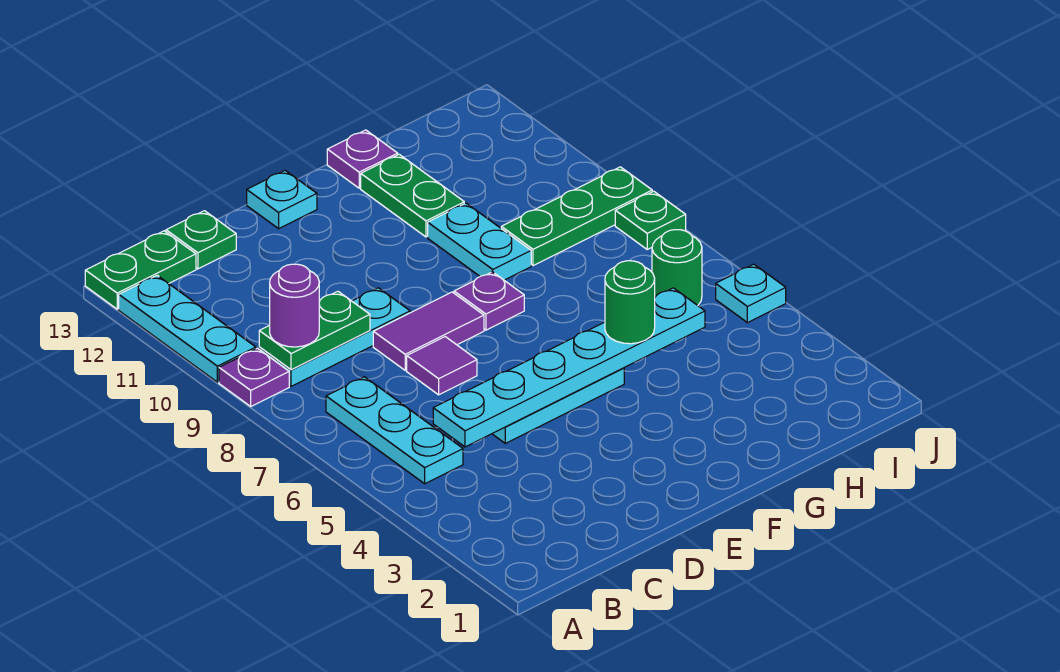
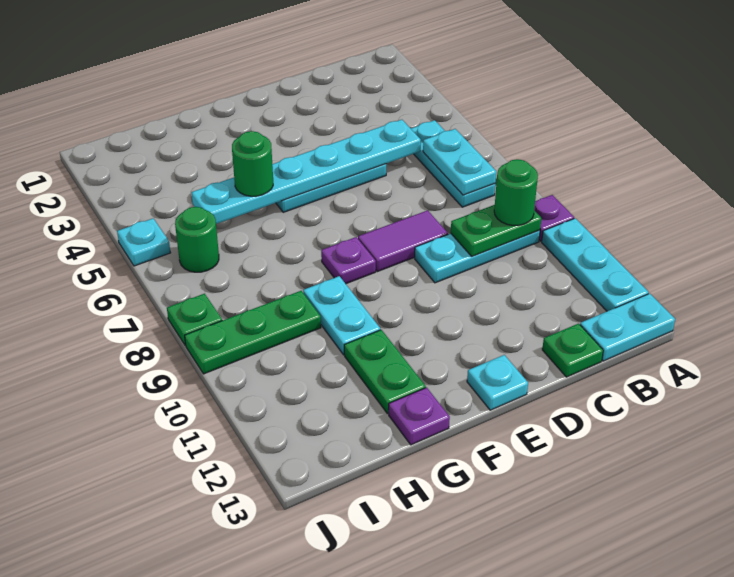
green 1x2 plate [85,231,196,309] -> cyan 1x2 plate [580,294,675,361]
none -> cyan 1x2 plate [423,129,496,195]
purple 1x1 round brick [270,264,319,347] -> green 1x1 round brick [494,159,538,225]
purple 1x1 tile [407,337,477,395] -> none

